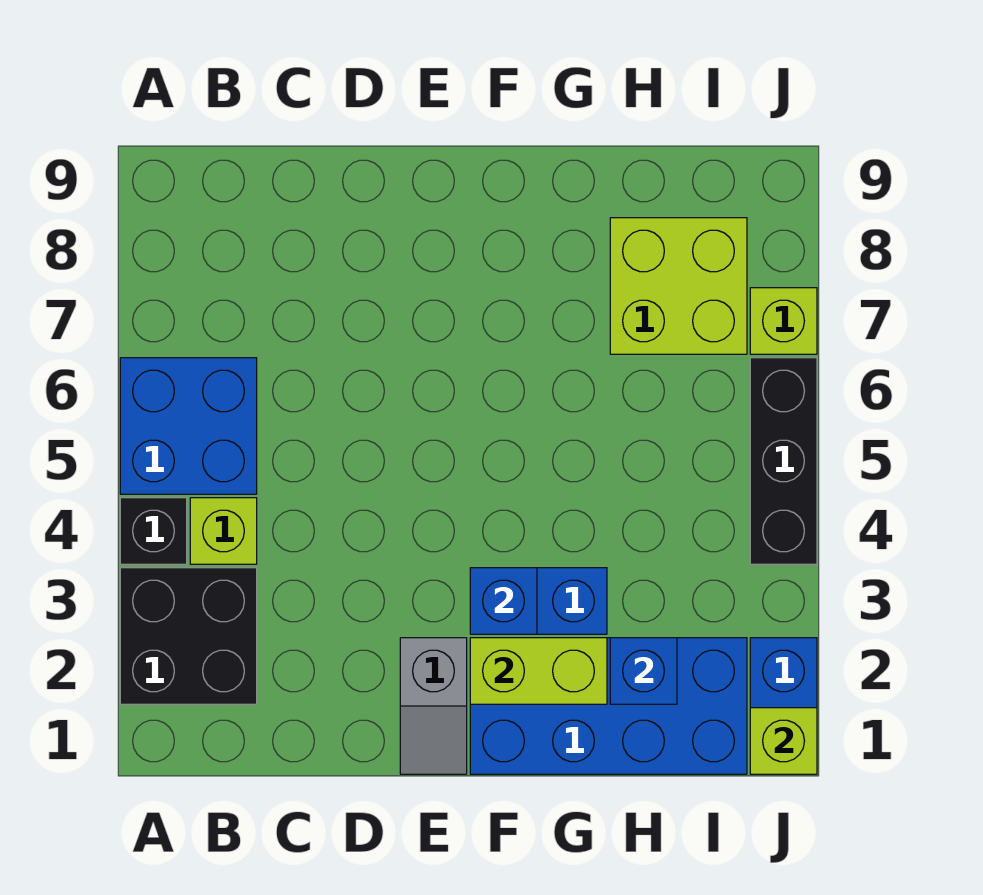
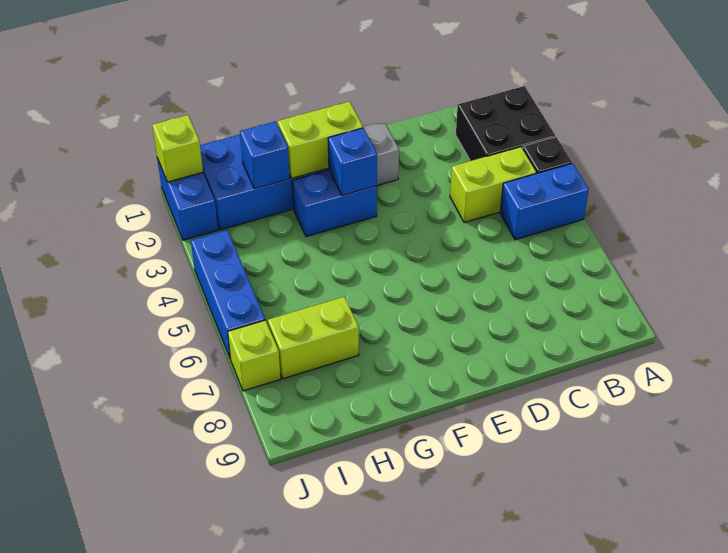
blue 2x2 brick [120,358,257,494] -> blue 1x2 brick [500,163,589,240]
lime 1x1 brick [190,498,257,564] -> lime 1x2 brick [450,147,537,223]
lime 2x2 brick [610,218,747,354] -> lime 1x2 brick [268,297,359,379]
black 1x3 brick [750,358,817,564] -> blue 1x3 brick [191,230,265,359]

